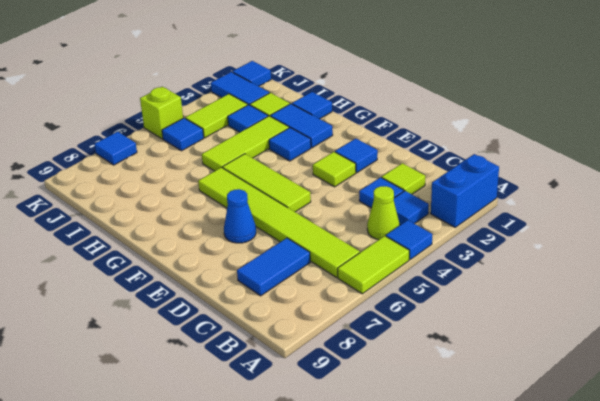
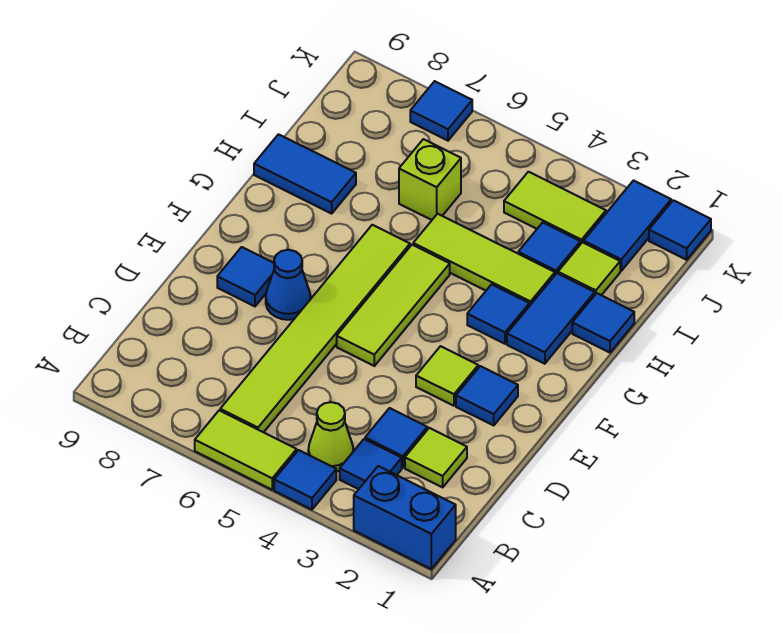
blue 1x2 tile [237,238,310,296] -> blue 1x2 tile moved to [254,134,356,214]
blue 1x1 tile [162,118,204,151] -> blue 1x1 tile moved to [217,247,274,306]
lime 1x1 brick [140,87,183,139] -> lime 1x1 brick moved to [399,139,461,220]

